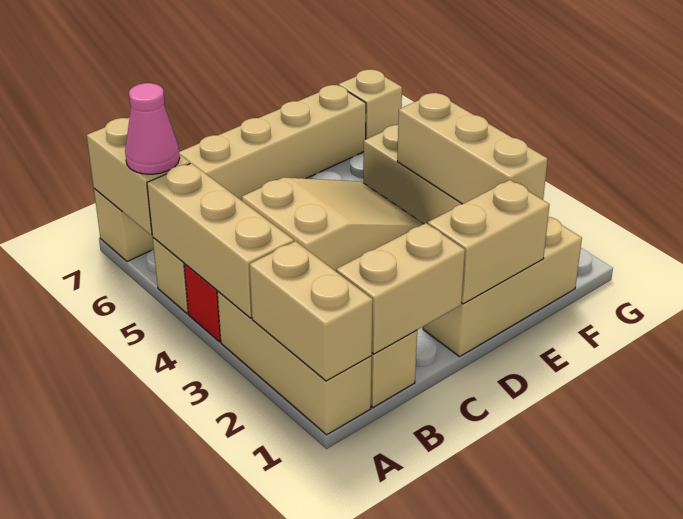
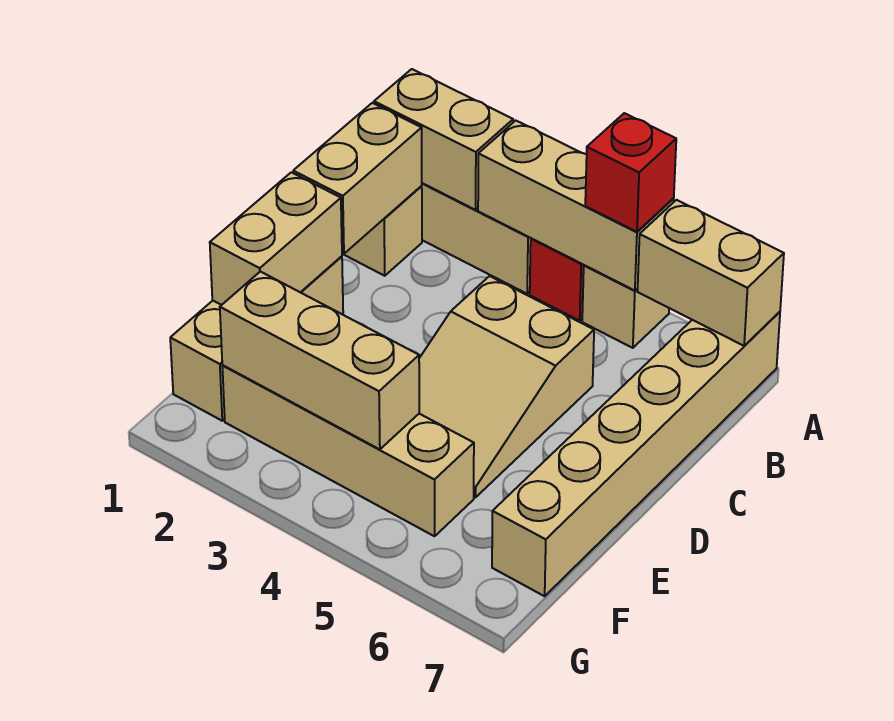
none -> red 1x1 brick [585,113,676,232]
pink 1x1 cone [125,83,180,174] -> none
tan 1x1 brick [338,70,402,140] -> none

